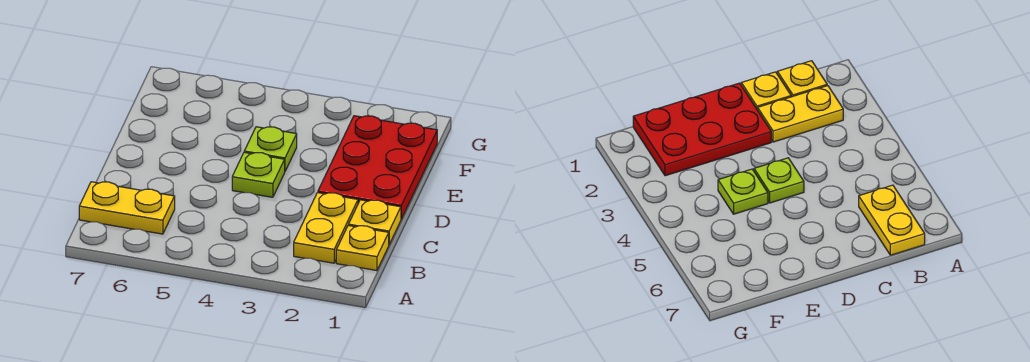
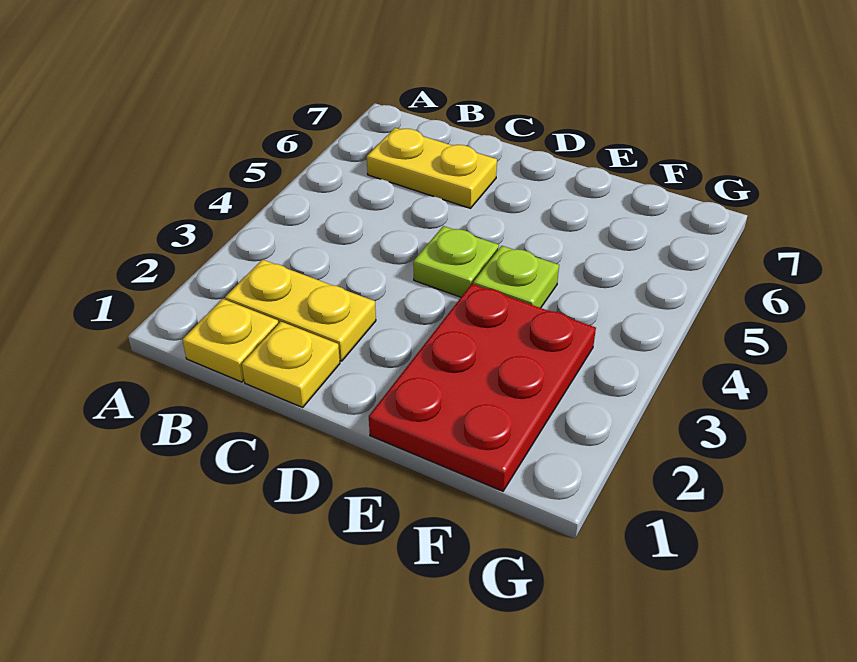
yellow 1x2 plate [79,182,175,234] -> yellow 1x2 plate turned to [367,128,497,208]
red 2x3 plate [318,116,437,219] -> red 2x3 plate turned to [369,284,596,491]

